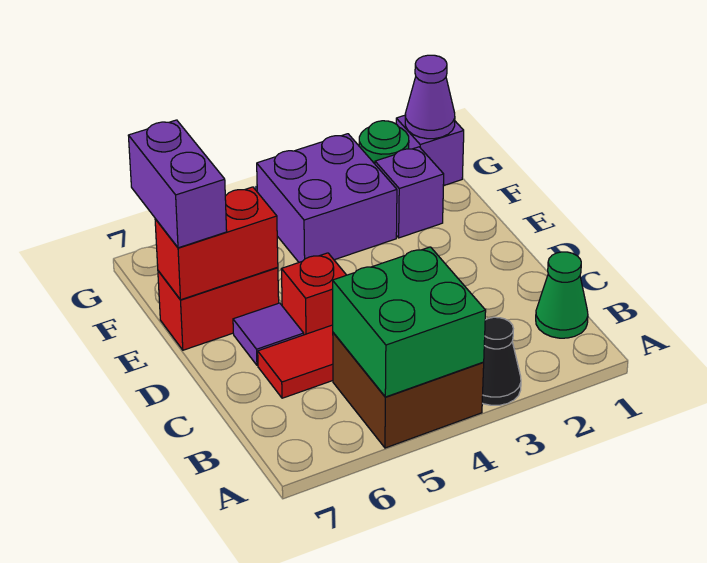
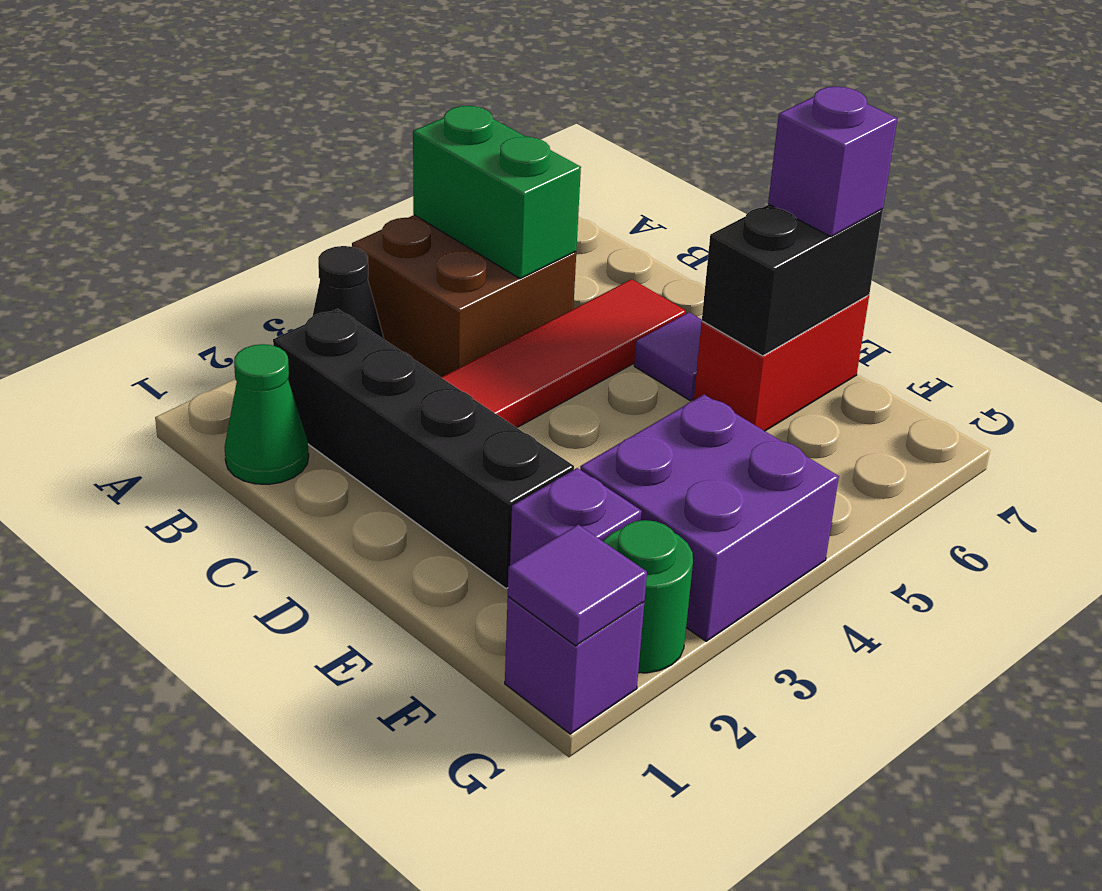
green 2x2 brick [333,247,486,397] -> green 1x2 brick [413,106,581,279]
none -> black 1x4 brick [273,309,574,589]
red 1x1 brick [281,253,346,335] -> none
red 1x2 brick [155,187,278,300] -> black 1x2 brick [702,204,883,356]
purple 1x2 brick [128,120,227,248] -> purple 1x1 brick [768,86,897,237]
purple 1x1 cone [405,55,455,139] -> purple 1x1 tile [508,525,647,646]

